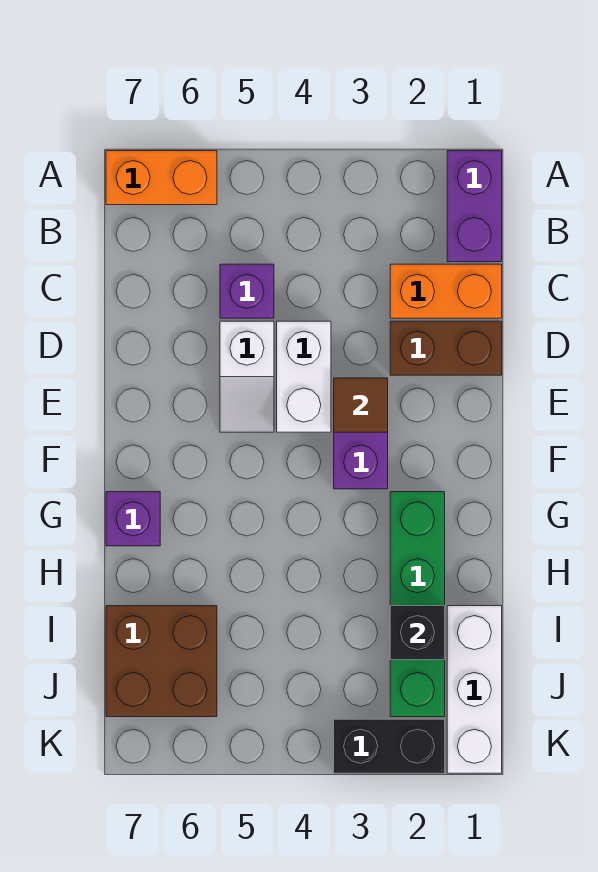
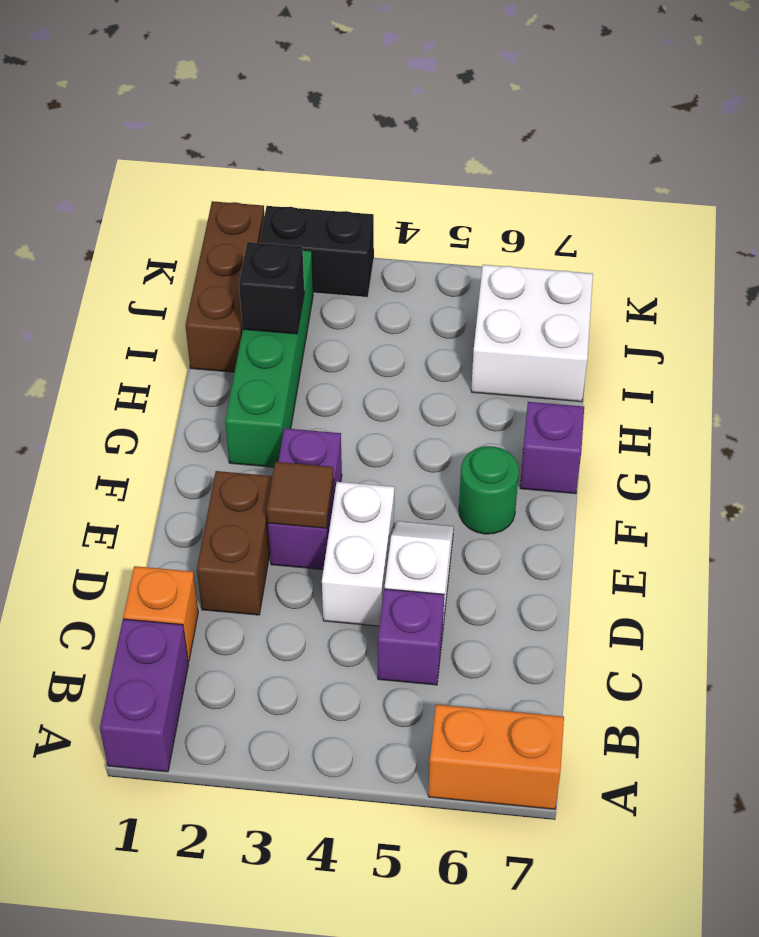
orange 1x2 brick [390,264,502,318] -> orange 1x1 brick [123,566,198,662]
brown 1x2 brick [390,321,502,375] -> brown 1x2 brick turned to [197,471,272,615]
none -> green 1x1 round brick [459,446,519,534]
white 1x3 brick [447,606,502,773] -> brown 1x3 brick [185,201,264,372]
brown 2x2 brick [106,606,217,717] -> white 2x2 brick [471,265,593,402]

